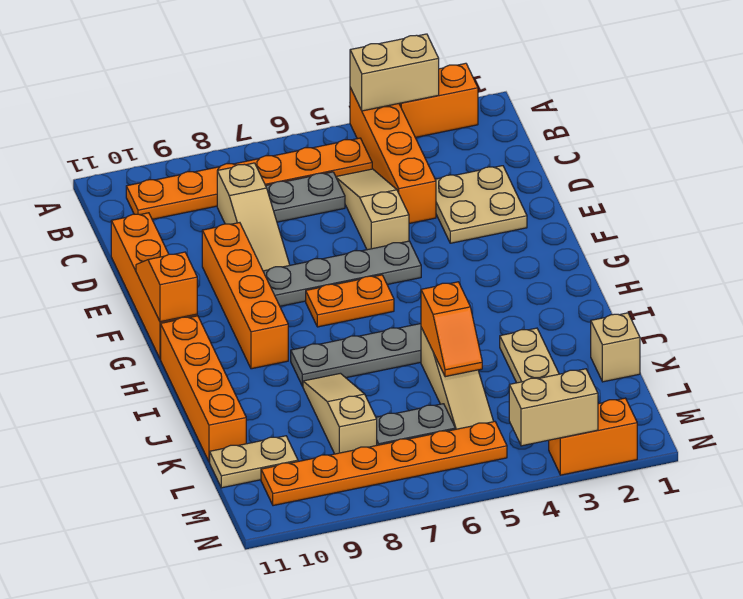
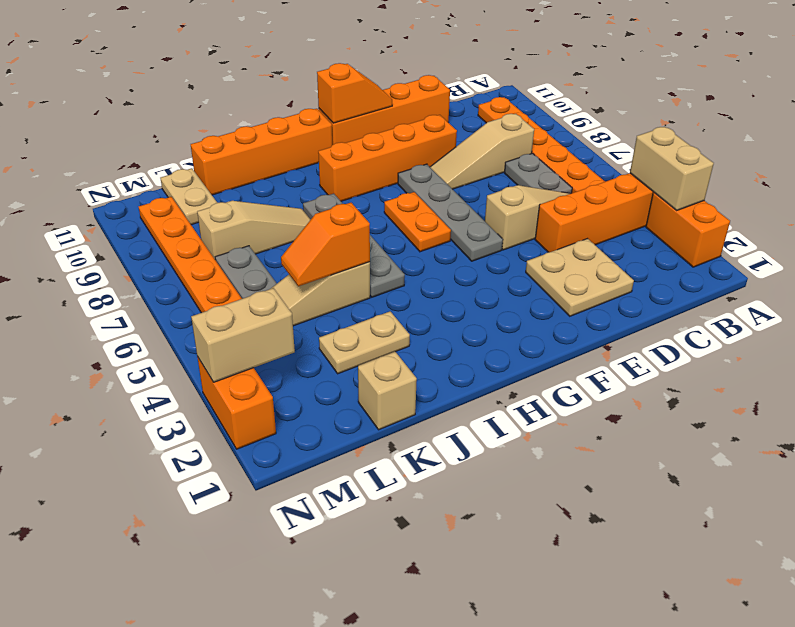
tan 1x2 brick [509,369,598,446] -> tan 1x2 brick turned to [191,288,295,382]

